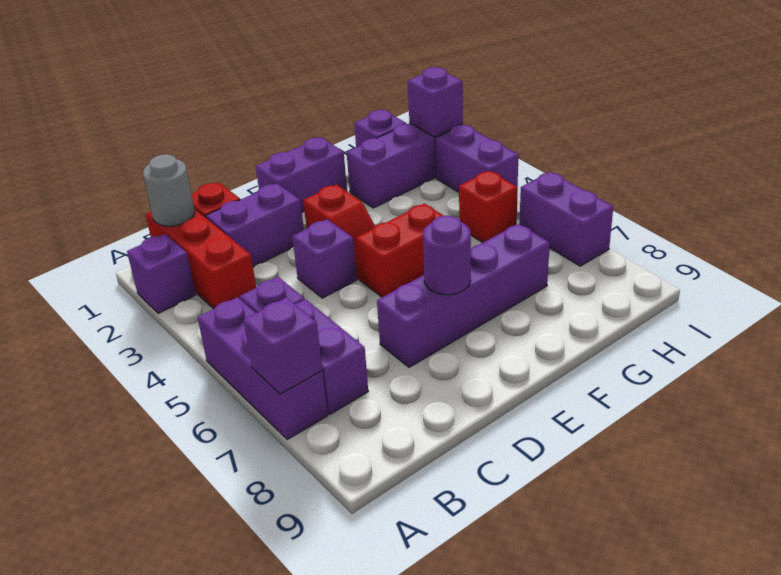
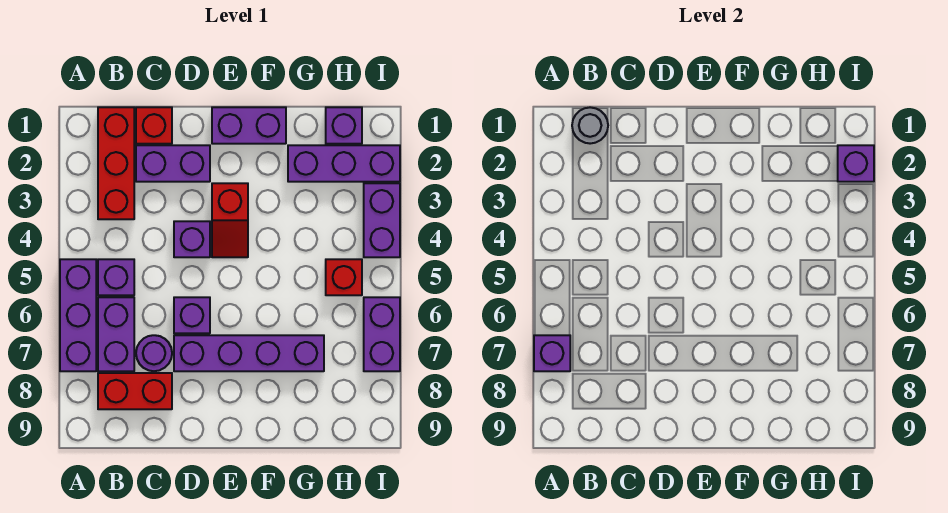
purple 1x1 brick [127,234,196,314] -> purple 1x1 brick moved to [174,297,210,333]
red 1x2 brick [356,203,444,297] -> red 1x2 brick moved to [98,373,172,409]
purple 1x1 round brick [423,216,471,295] -> purple 1x1 round brick moved to [136,335,172,371]

